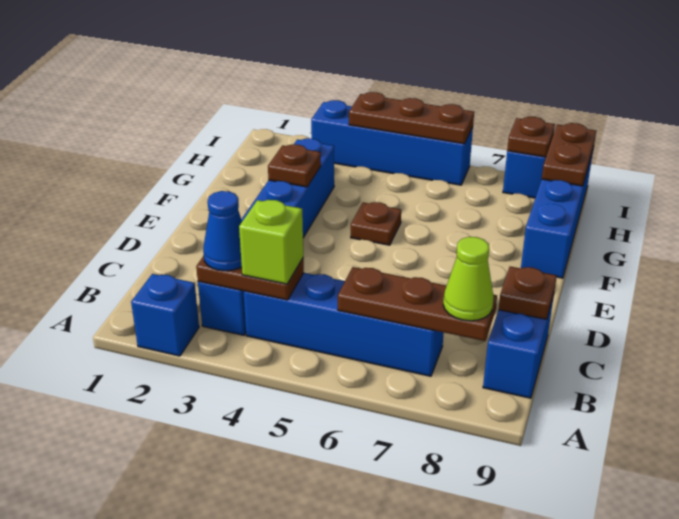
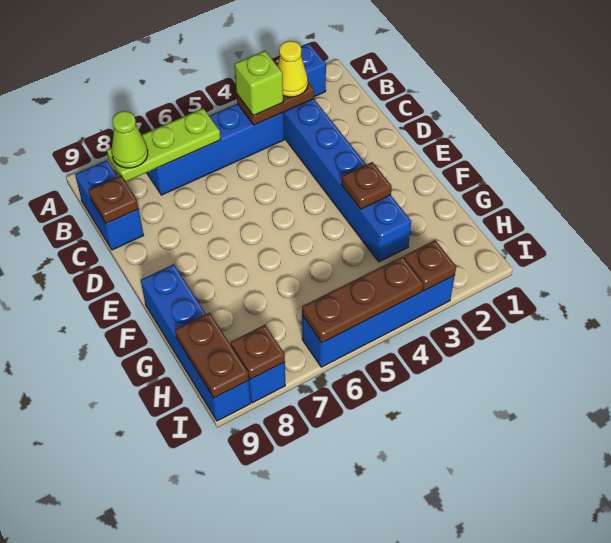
blue 1x1 cone [203,191,242,271] -> yellow 1x1 cone [277,41,308,97]
brown 1x3 plate [338,267,497,341] -> lime 1x3 plate [107,108,221,182]
brown 1x1 plate [351,202,401,245] -> brown 1x1 plate moved to [404,240,456,291]

